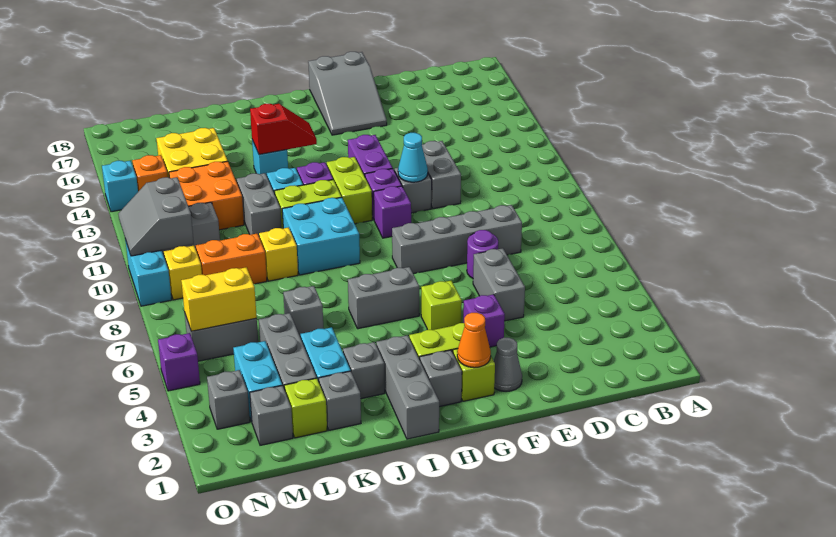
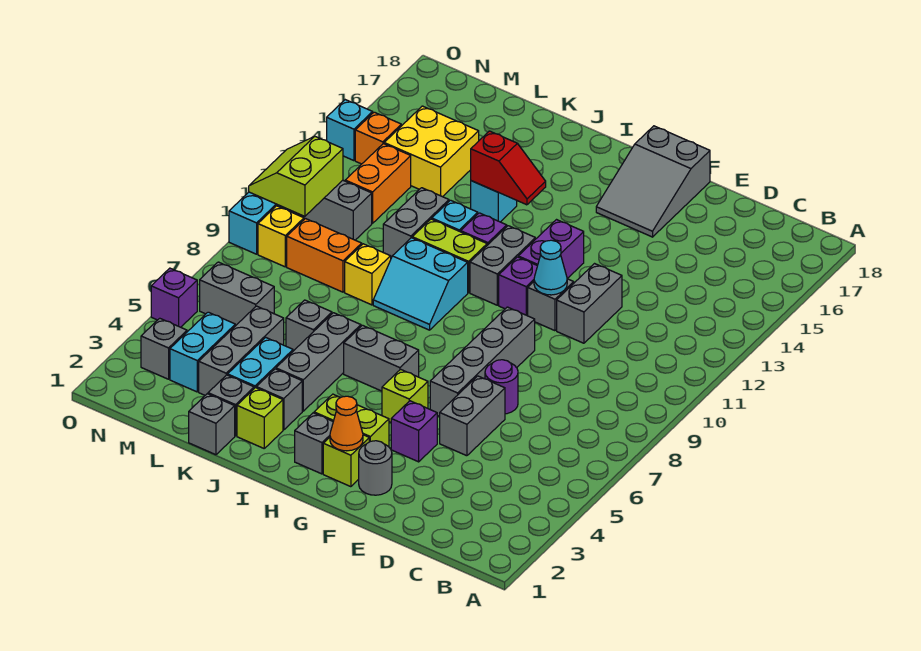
grey 1x4 brick [392,205,522,274] -> grey 1x4 brick turned to [430,307,535,417]
grey 1x1 cone [494,338,522,392] -> grey 1x1 round brick [359,441,392,495]
purple 1x1 brick [374,186,411,238] -> none
lime 1x2 brick [327,157,372,224] -> grey 1x2 brick [470,226,535,305]
grey 1x3 brick [376,335,439,439] -> grey 1x3 brick moved to [276,313,361,411]
cyan 2x2 brick [282,197,360,275] -> cyan 2x2 slope [373,238,468,330]
lime 1x1 brick [284,378,327,438] -> lime 1x1 brick moved to [237,388,283,448]
orange 2x2 brick [169,161,244,230] -> orange 1x2 brick [345,144,411,223]
grey 1x1 brick [250,386,293,445] -> grey 1x1 brick moved to [189,394,235,455]
yellow 1x2 brick [181,267,257,331] -> none
grey 2x2 slope [118,177,194,256] -> lime 2x2 slope [249,137,343,216]

